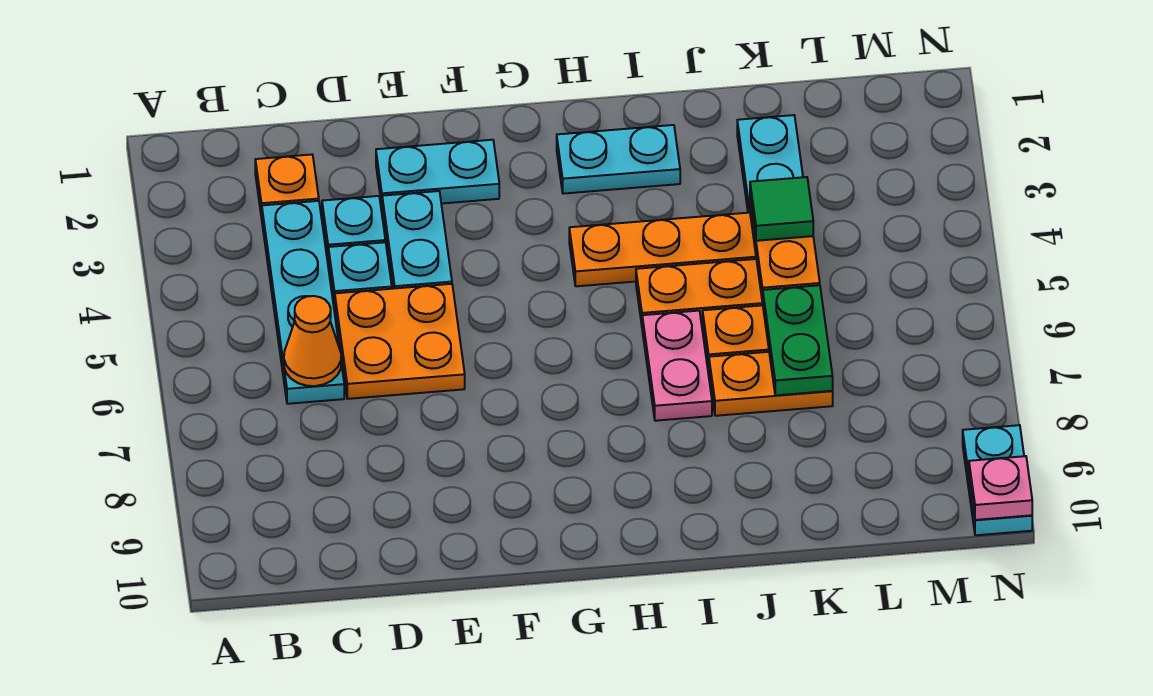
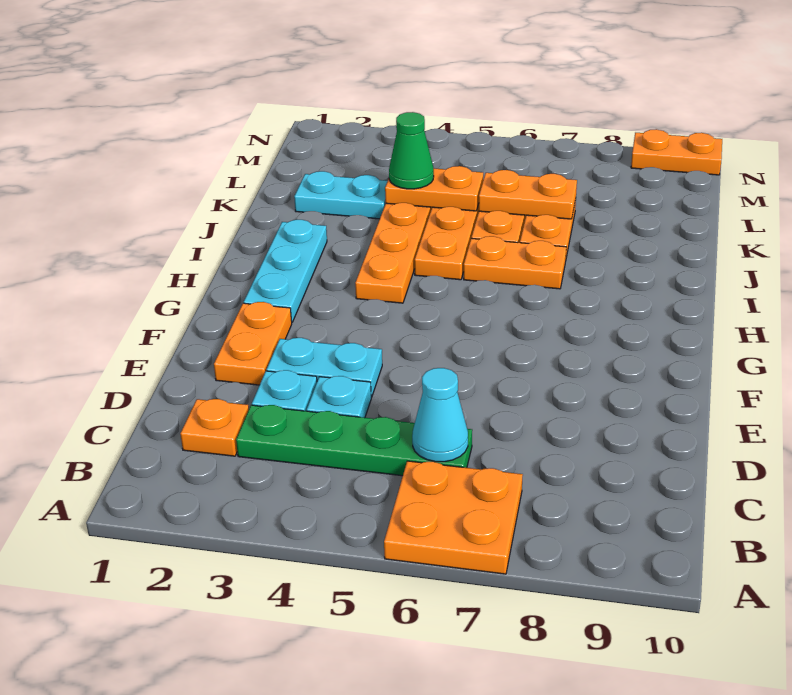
cyan 1x4 plate [262,201,344,404] -> green 1x4 plate [236,405,472,476]
orange 1x1 cone [284,296,341,386] -> cyan 1x1 cone [412,368,468,462]
orange 2x2 plate [335,284,465,399] -> orange 2x2 plate moved to [384,461,523,574]
cyan 1x2 plate [376,140,499,205] -> orange 1x2 plate [214,302,292,385]
cyan 1x2 plate [557,125,680,194] -> cyan 1x3 plate [244,220,327,322]
pink 1x2 plate [642,311,712,421] -> orange 1x2 plate [464,236,566,289]
green 1x1 tile [750,177,813,241] -> green 1x1 cone [389,112,434,189]
green 1x2 plate [763,285,833,395] -> orange 1x2 plate [478,170,577,219]
cyan 1x2 plate [963,425,1032,535] -> orange 1x2 plate [631,129,722,175]
pink 1x1 plate [969,456,1032,520] -> none

